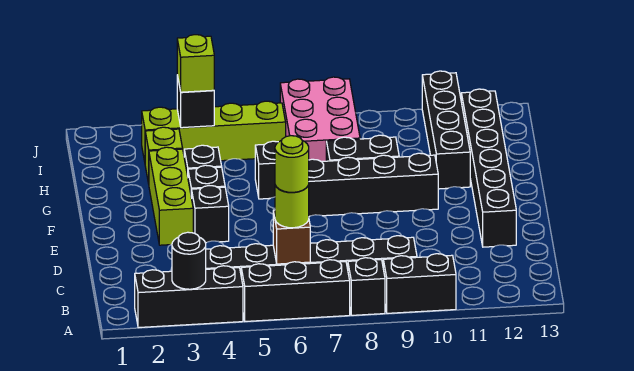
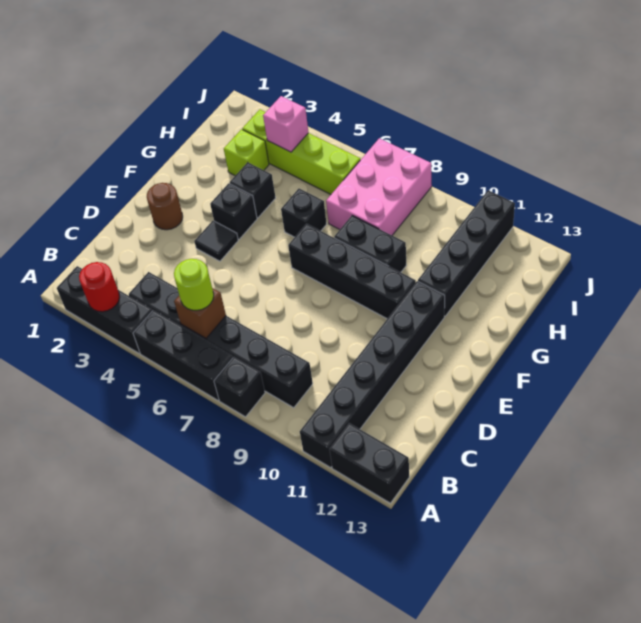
black 1x1 round brick [172,232,206,289] -> red 1x1 round brick [79,262,120,312]
black 1x2 brick [383,254,456,313] -> black 1x2 brick moved to [329,423,409,503]
lime 1x1 round brick [275,136,309,192] -> none
black 1x6 brick [461,89,516,247] -> black 1x6 brick moved to [300,281,445,468]
none -> brown 1x1 round brick [147,183,183,230]
lime 1x3 brick [149,147,193,245] -> none
black 1x1 brick [192,186,229,243] -> black 1x1 tile [194,221,238,261]
black 1x1 brick [177,75,214,128] -> pink 1x1 brick [263,96,308,152]
lime 1x1 brick [177,35,214,92] -> none

